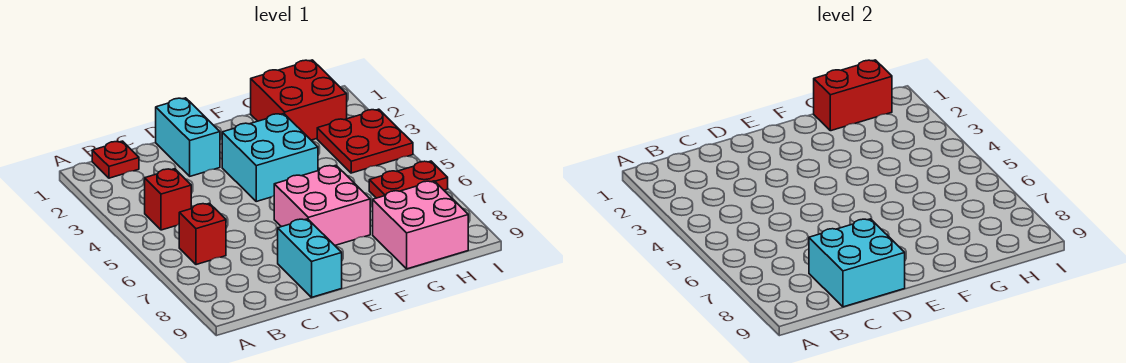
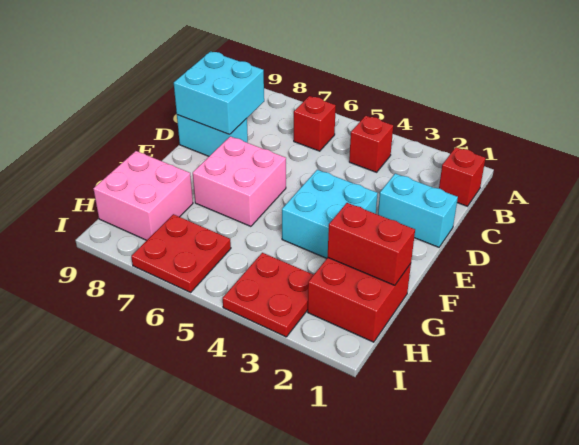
red 1x1 plate [92,141,139,178] -> red 1x1 brick [439,147,486,206]
red 1x2 brick [814,60,892,131] -> red 1x2 brick turned to [328,203,415,285]
red 1x2 plate [369,161,448,198] -> red 2x2 plate [131,214,231,292]

